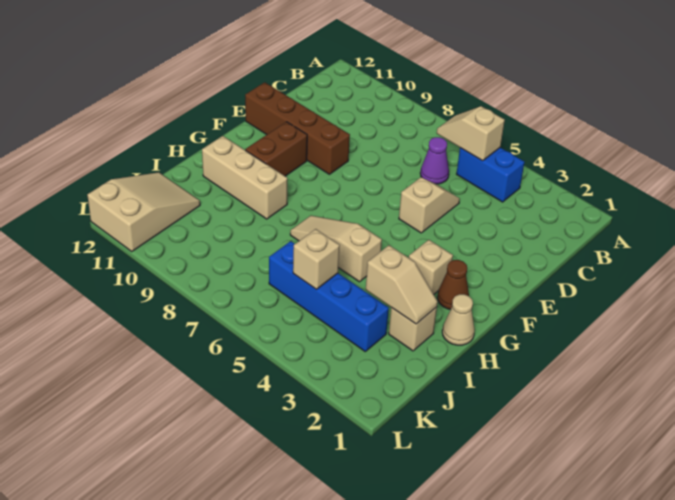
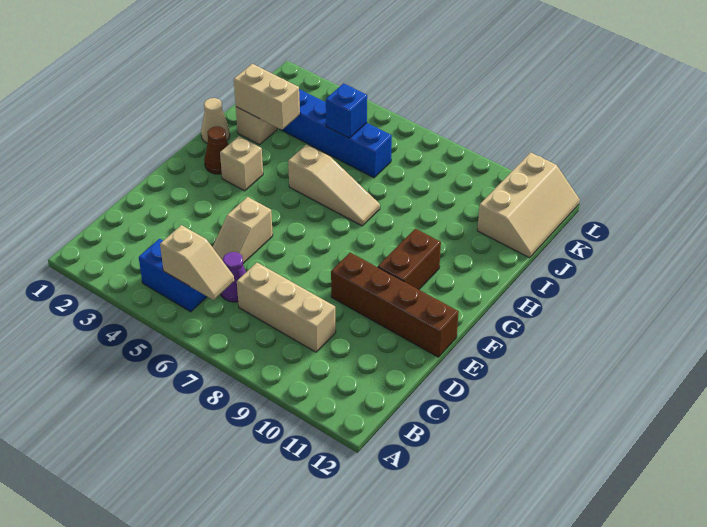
tan 1x3 brick [202,136,287,219] -> tan 1x3 brick moved to [237,263,336,352]
tan 1x2 slope [366,245,438,324] -> tan 1x2 brick [234,64,300,130]
tan 1x1 brick [293,229,340,290] -> blue 1x1 brick [326,84,367,138]
tan 2x3 slope [87,172,200,251] -> tan 2x3 slope turned to [477,152,580,258]

